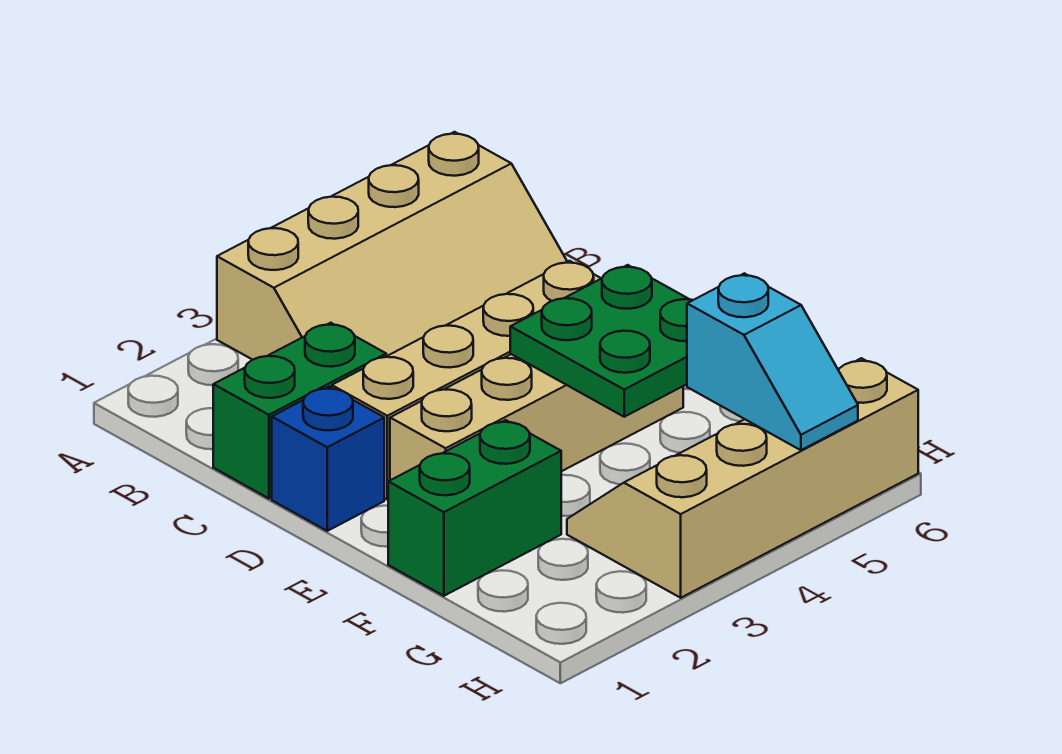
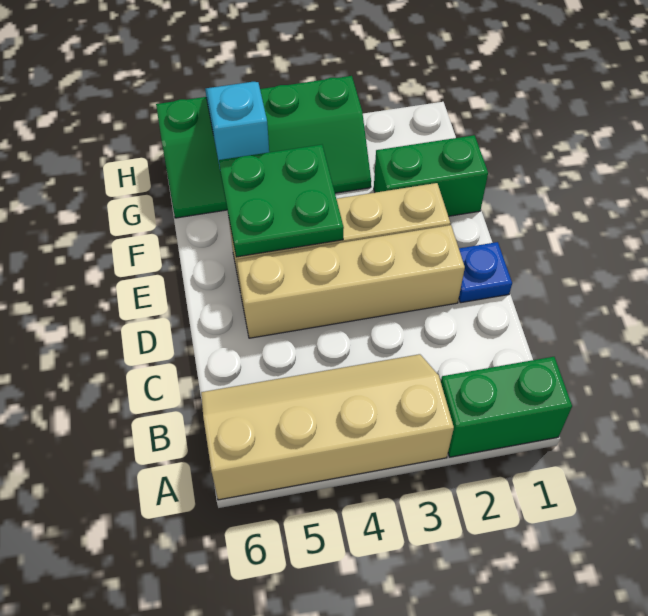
green 1x2 brick [213,323,386,498] -> green 1x2 brick moved to [441,357,572,457]
blue 1x1 brick [272,387,384,531] -> blue 1x1 plate [459,242,512,303]
tan 2x4 slope [567,358,918,598] -> green 2x4 slope [156,76,371,218]

